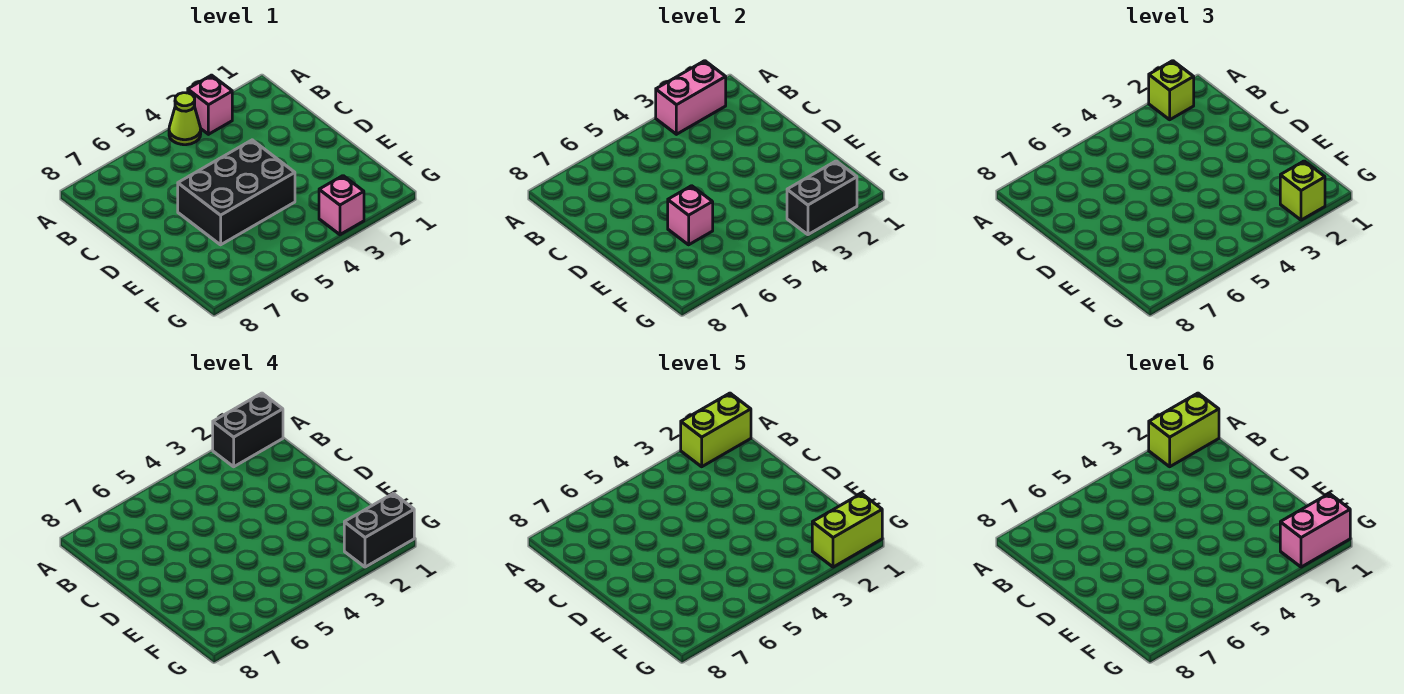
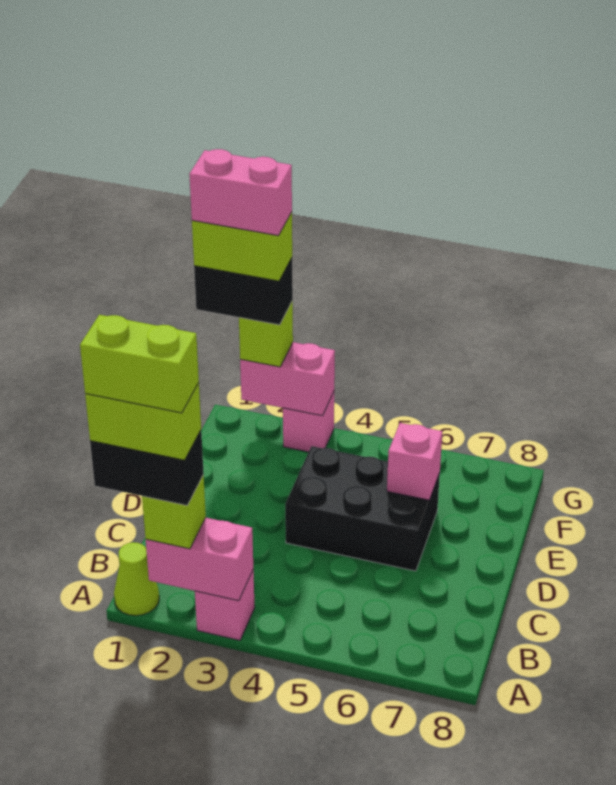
lime 1x1 cone [169,93,201,145] -> lime 1x1 cone moved to [114,542,159,616]
black 1x2 brick [787,161,857,235] -> pink 1x2 brick [240,342,335,416]

